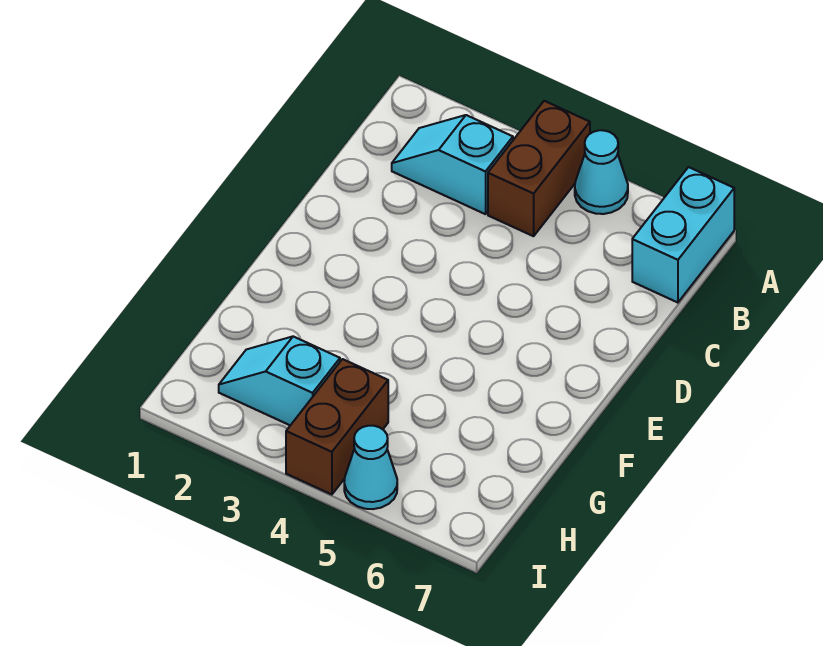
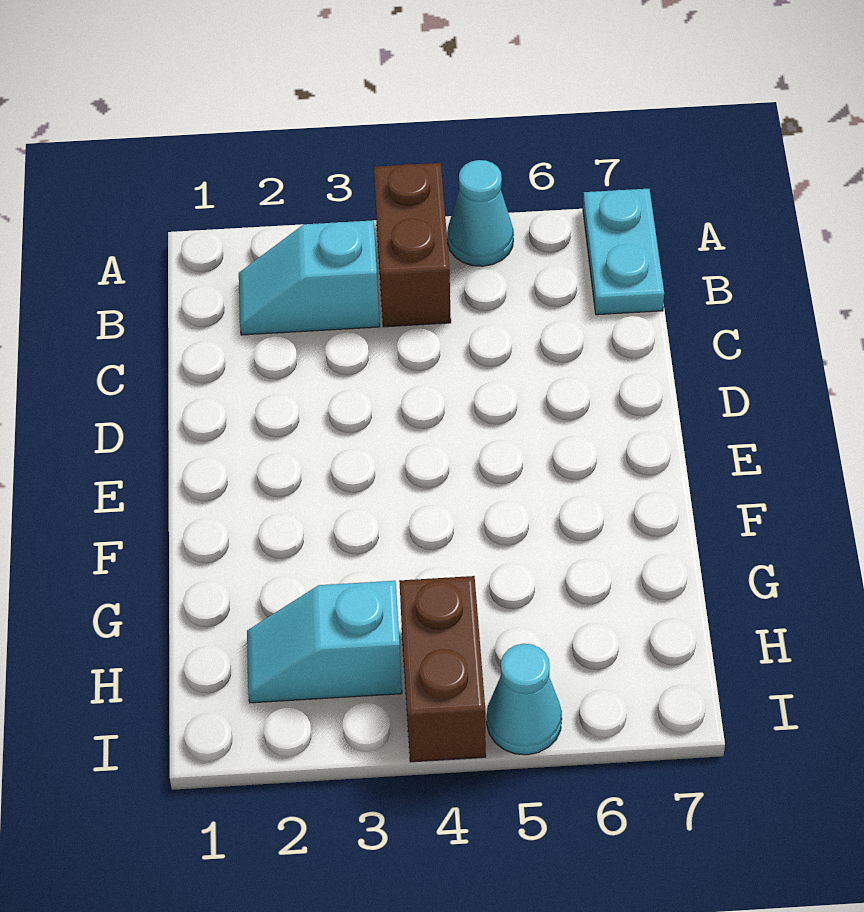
cyan 1x2 brick [632,167,734,303] -> cyan 1x2 plate [583,189,664,315]

